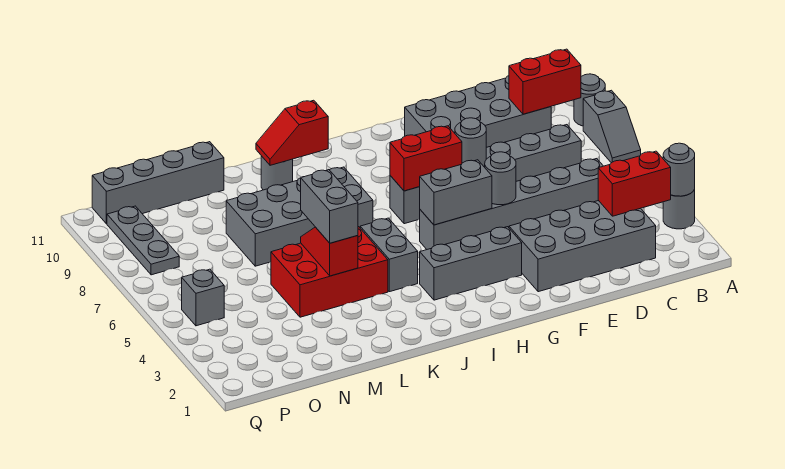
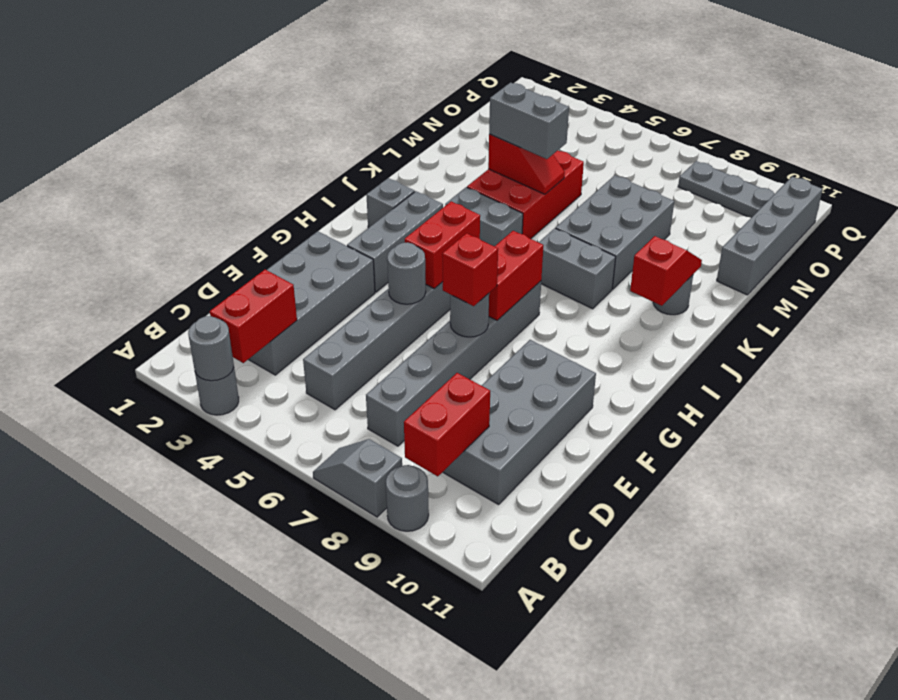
none -> red 1x1 brick [442,233,498,306]
grey 1x2 brick [420,160,492,225] -> red 1x2 brick [405,201,480,289]
grey 1x1 brick [182,269,224,326] -> grey 1x1 brick moved to [366,178,415,228]

